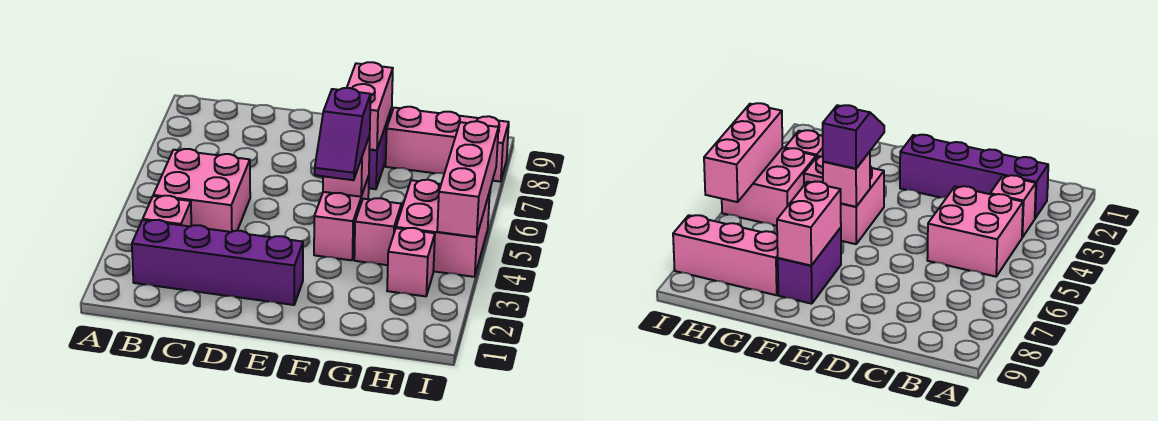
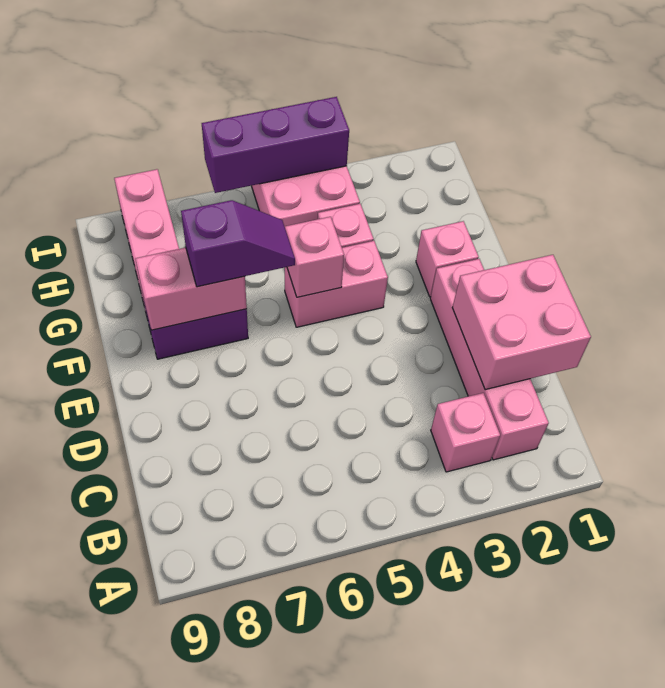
purple 1x4 brick [132,220,303,305] -> pink 1x4 brick [430,259,549,460]
pink 2x2 brick [153,149,250,232] -> pink 2x2 brick moved to [452,255,591,390]
purple 1x2 slope [315,88,371,180] -> purple 1x2 slope moved to [181,200,295,287]
pink 1x1 brick [387,228,435,296] -> pink 1x1 brick moved to [416,221,479,297]
pink 1x3 brick [437,121,498,237] -> purple 1x3 brick [202,97,349,193]

